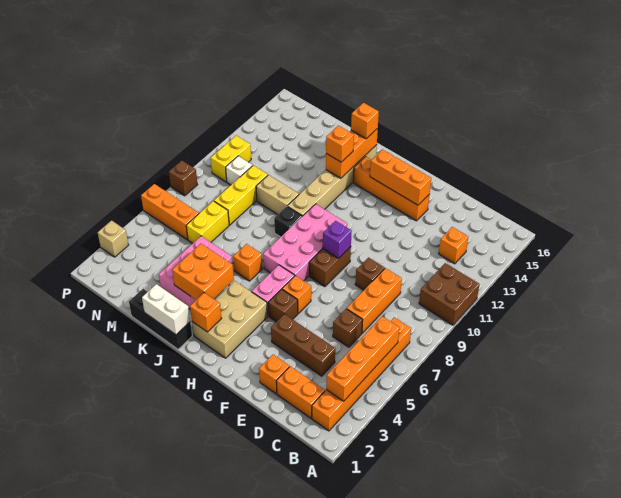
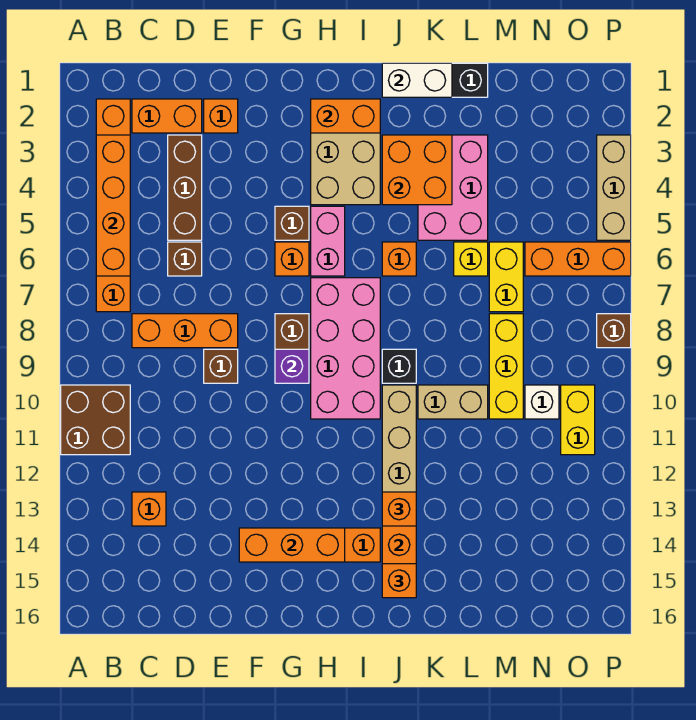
brown 1x3 brick [271,314,335,376] -> brown 1x3 brick turned to [168,135,202,240]
orange 1x3 brick [347,268,402,333] -> orange 1x3 brick turned to [132,314,238,348]
orange 1x1 brick [190,293,221,332] -> orange 1x2 brick [311,99,380,133]
none -> yellow 1x1 brick [454,242,488,276]
tan 1x1 brick [98,221,128,257] -> tan 1x3 brick [597,135,631,240]

